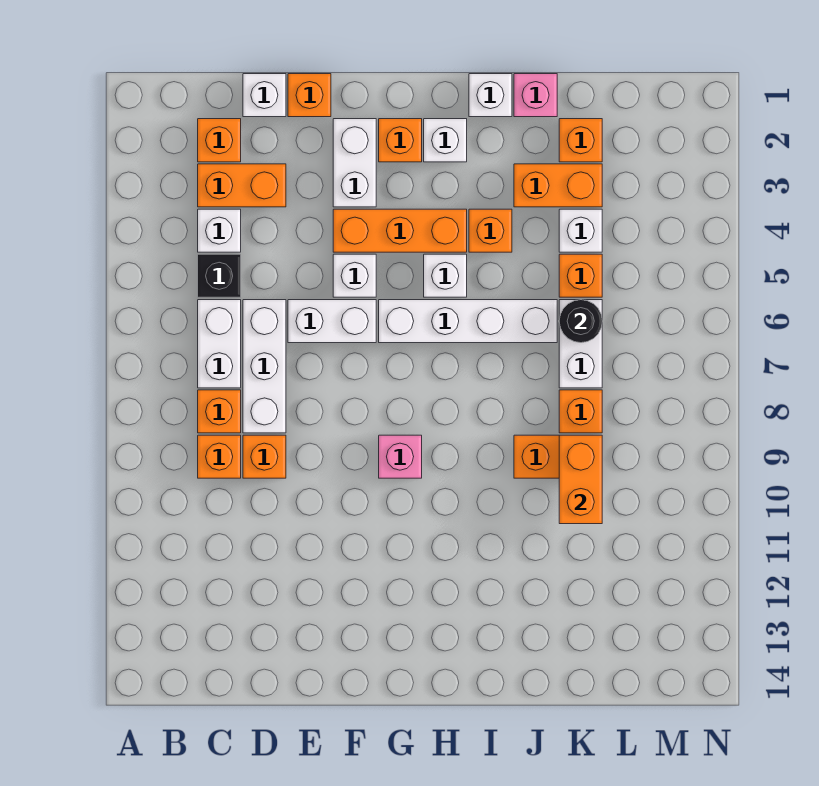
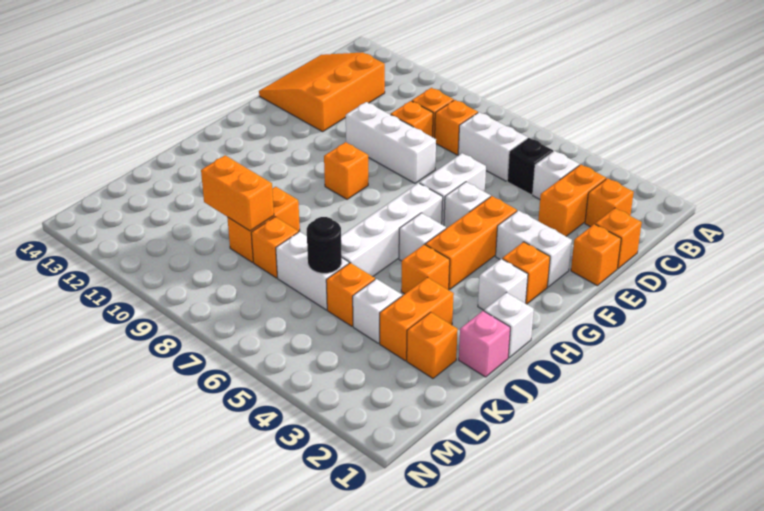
none -> orange 3x3 slope [259,52,385,132]
white 1x1 brick [243,74,286,117] -> orange 1x1 brick [595,208,642,269]
white 1x3 brick [243,300,286,433] -> white 1x3 brick moved to [346,102,436,183]
pink 1x1 brick [379,435,422,478] -> orange 1x1 brick [324,142,368,199]

